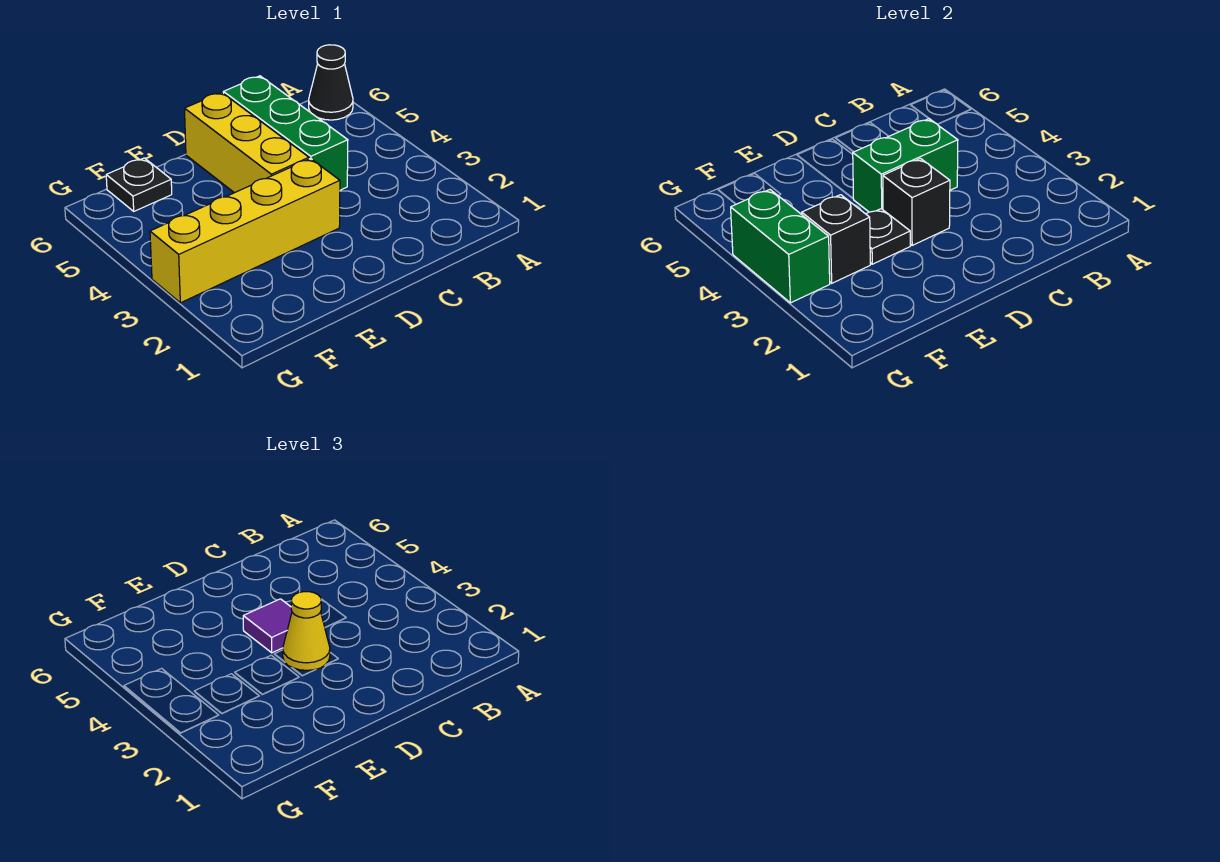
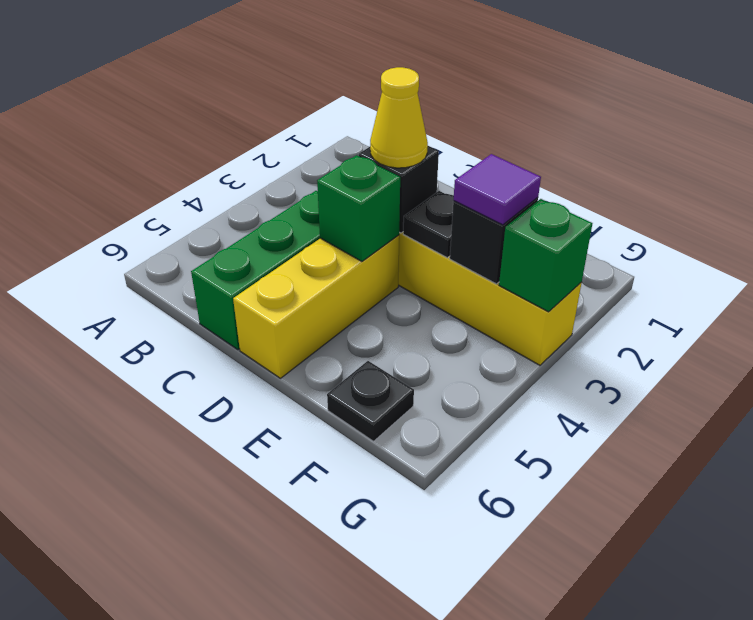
black 1x1 cone [309,45,353,120] -> none
green 1x2 brick [853,119,958,212] -> green 1x1 brick [317,155,400,261]
purple 1x1 tile [243,599,292,653] -> purple 1x1 tile moved to [454,154,541,225]
green 1x2 brick [731,190,830,303] -> green 1x1 brick [499,199,592,312]

